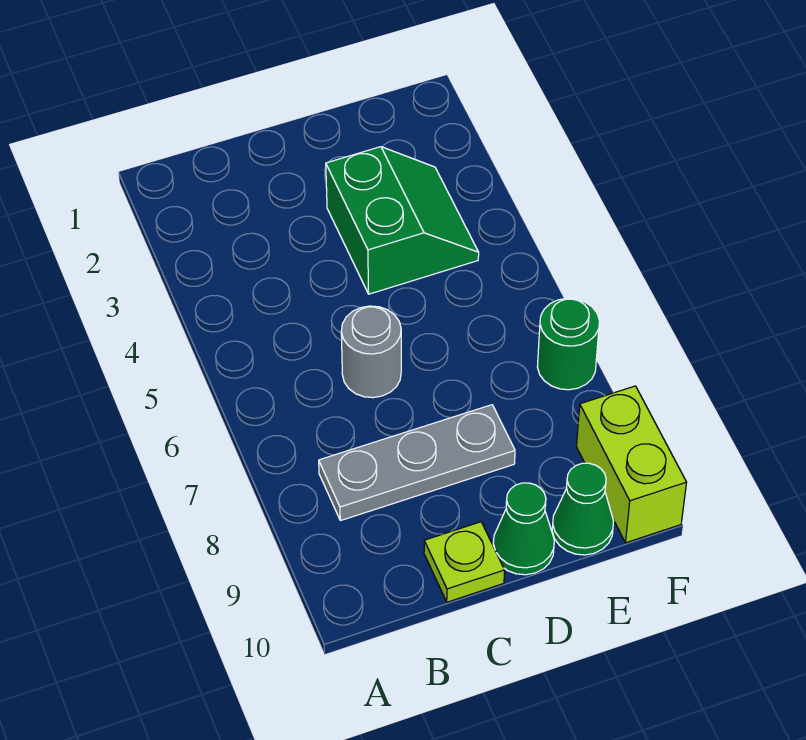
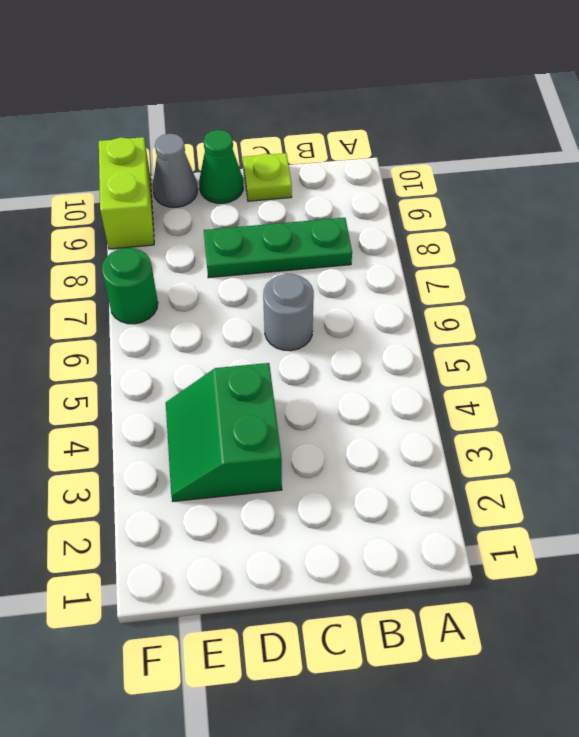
grey 1x3 plate [319,405,515,521] -> green 1x3 plate [204,218,352,278]
green 1x1 cone [552,463,614,555] -> grey 1x1 cone [153,134,198,207]

